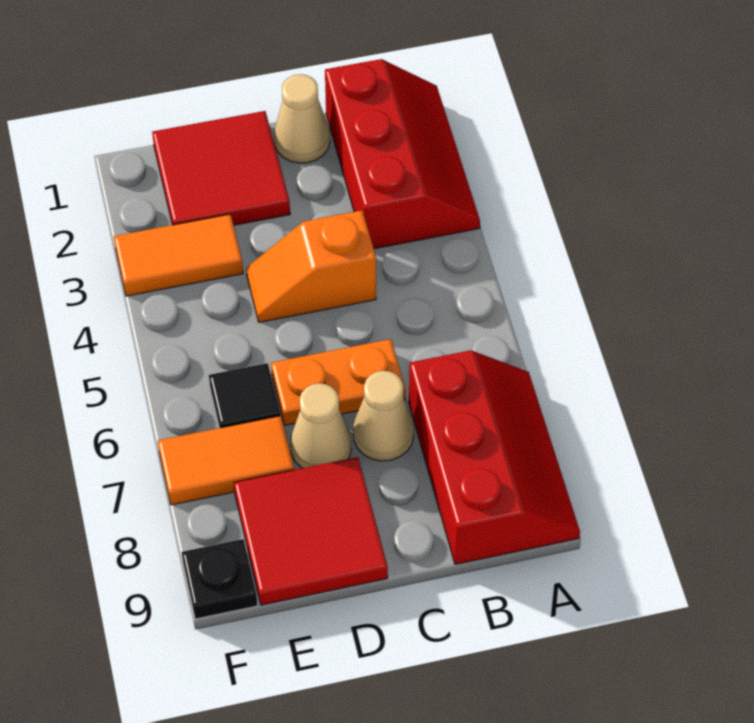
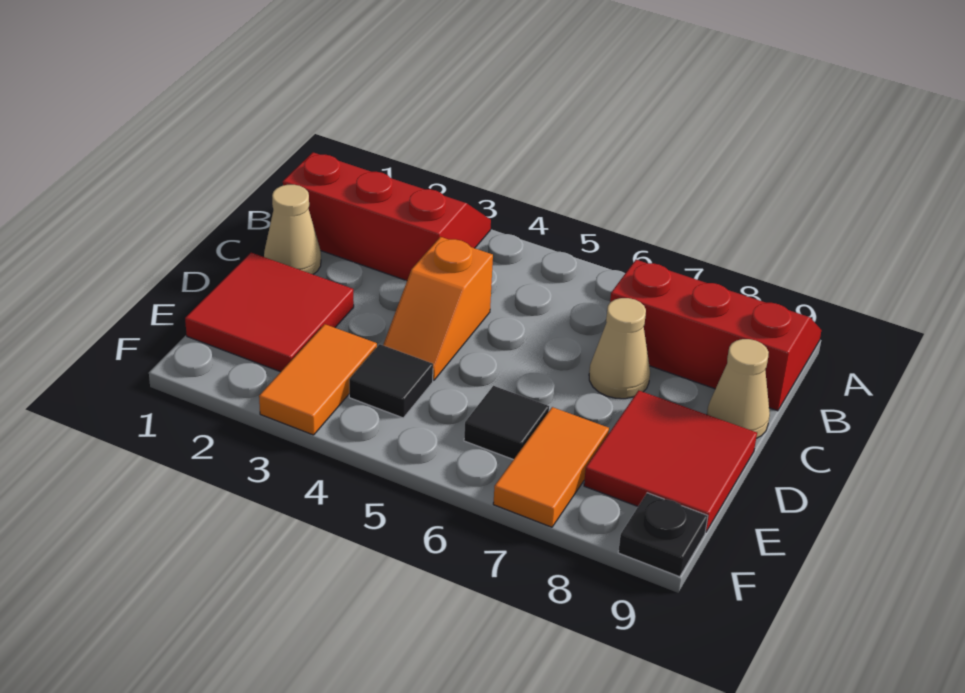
orange 1x2 plate [271,339,405,425] -> none
tan 1x1 cone [290,383,352,468] -> tan 1x1 cone moved to [707,339,770,439]
none -> black 1x1 tile [349,344,433,418]

